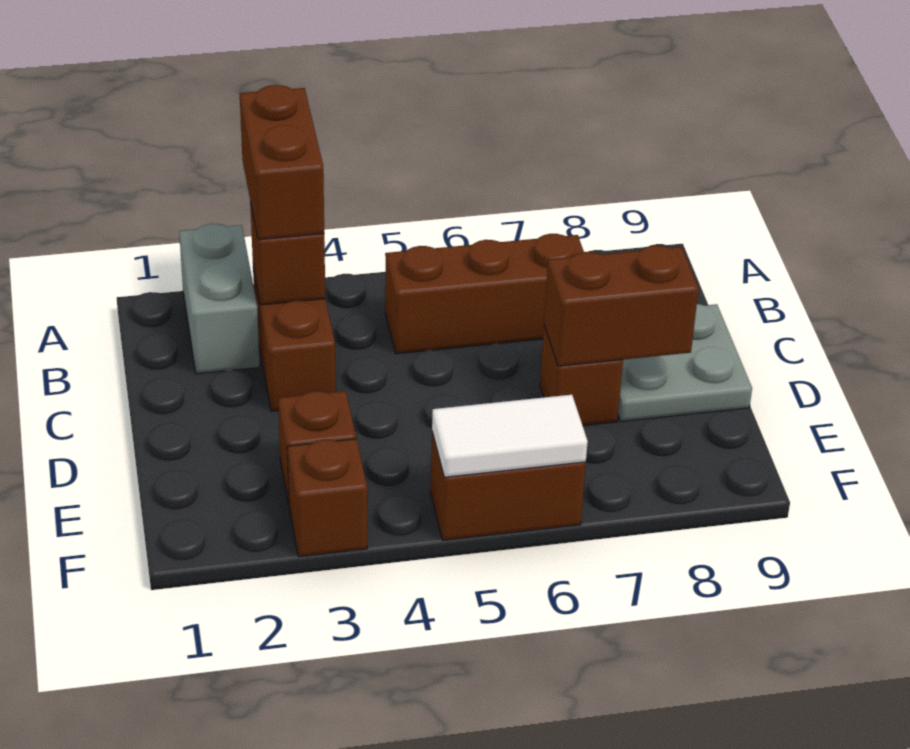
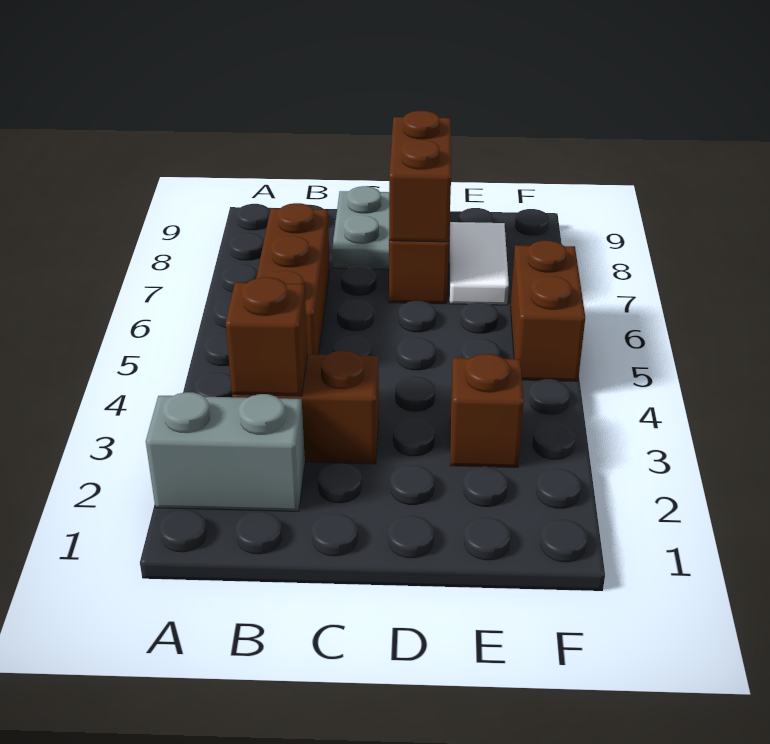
brown 1x2 brick [240,85,324,240] -> none
brown 1x1 brick [287,439,367,557] -> none
white 1x2 tile [432,395,588,477] -> white 1x2 tile moved to [449,222,509,305]

